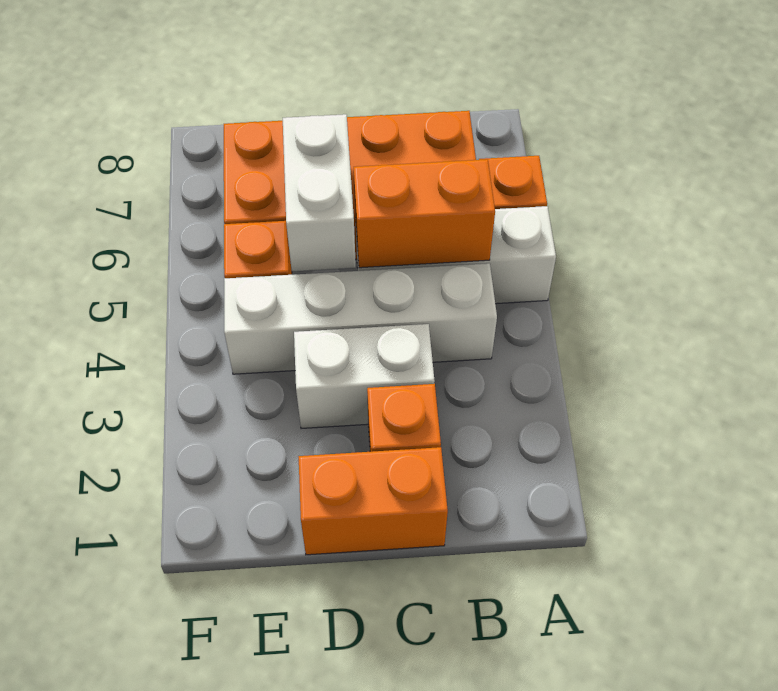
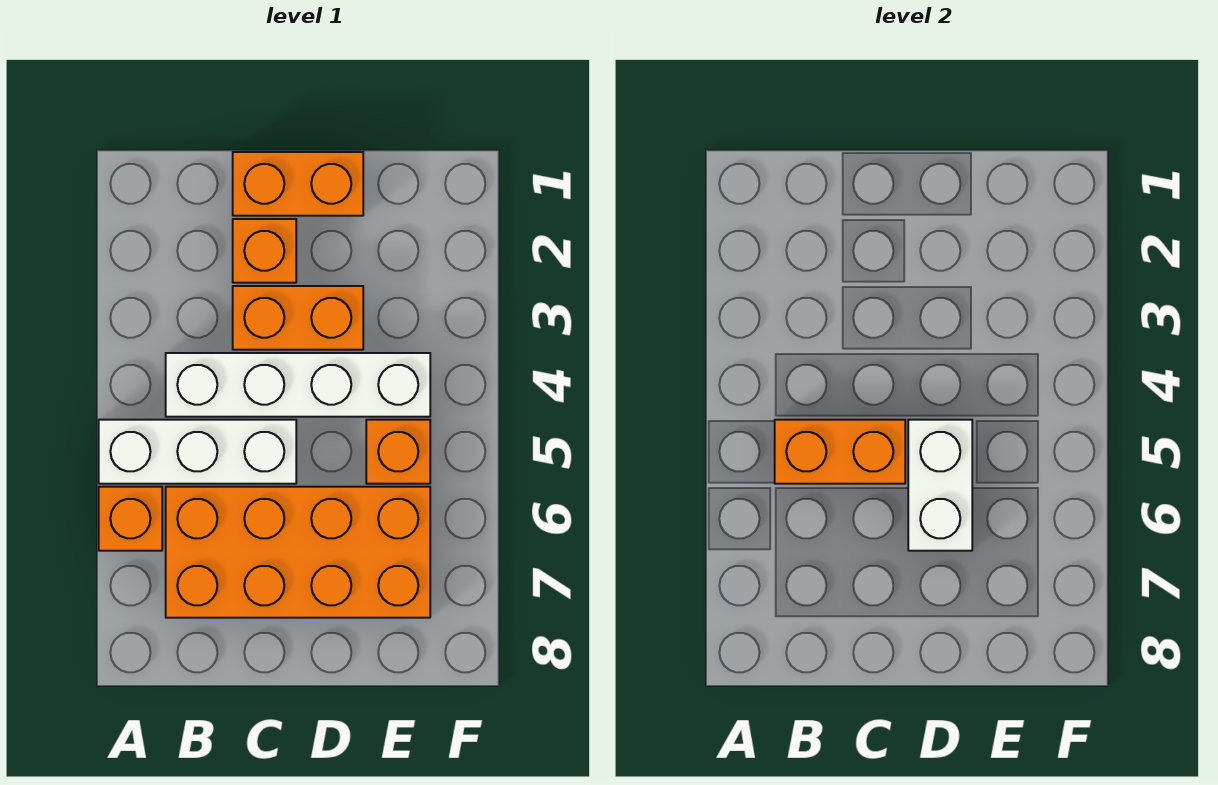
white 1x2 brick [294,324,435,428] -> orange 1x2 brick [233,286,363,350]

